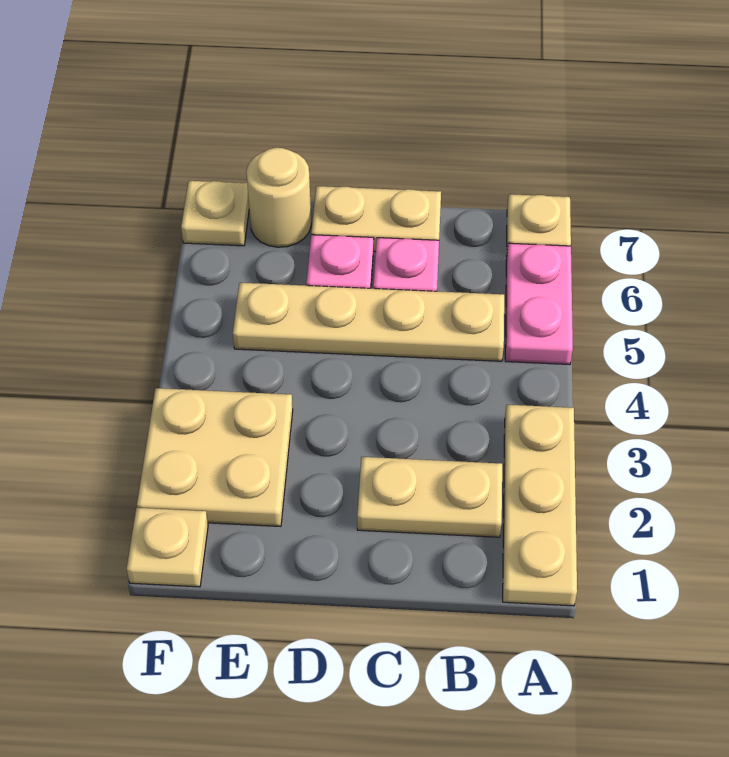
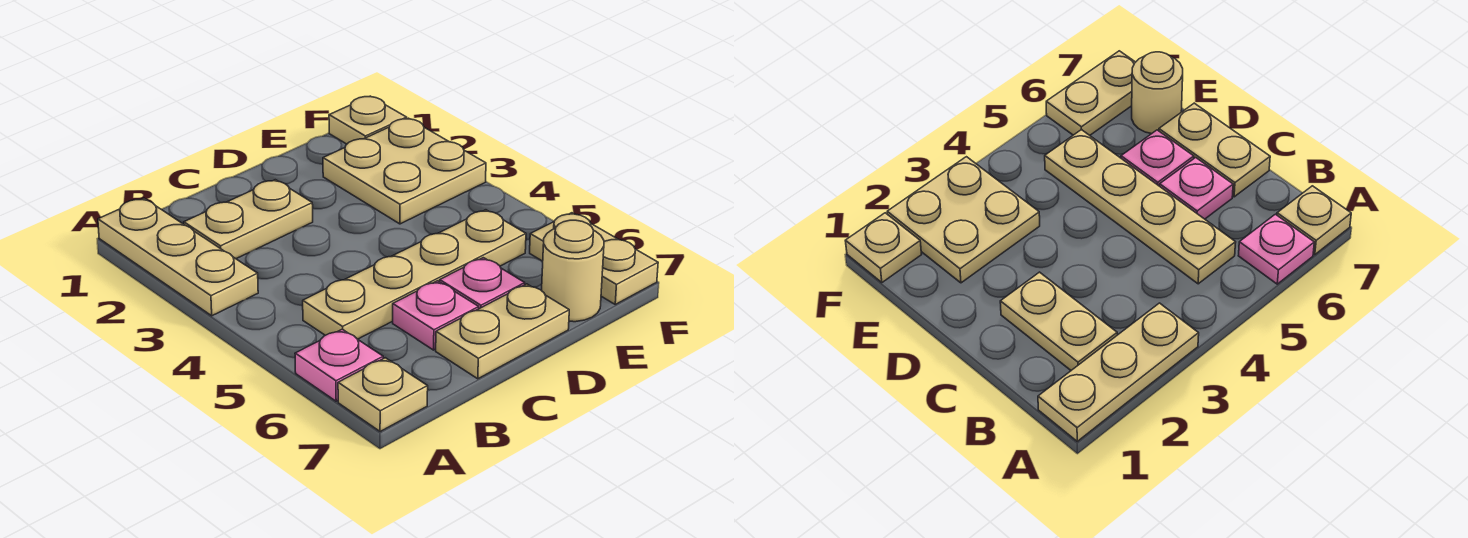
pink 1x2 plate [505,243,573,365] -> pink 1x1 plate [295,329,383,401]
tan 1x1 plate [181,181,249,246] -> tan 1x2 plate [530,213,658,304]

